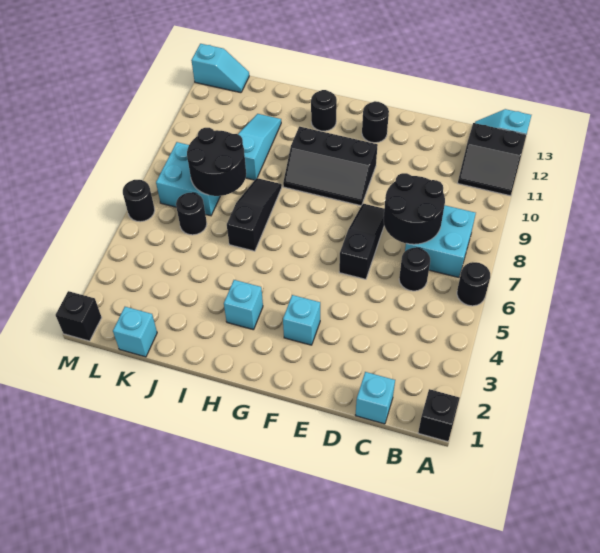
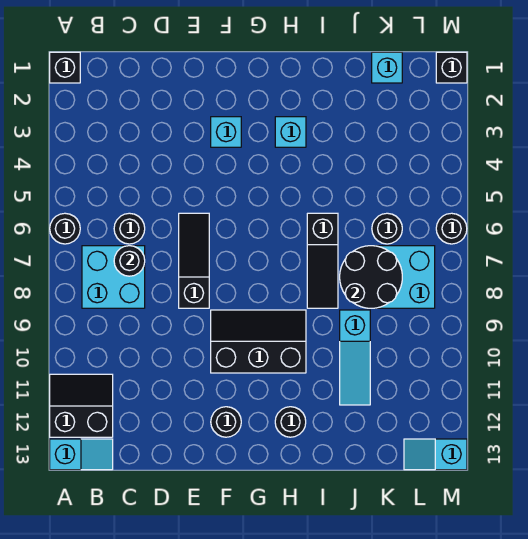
cyan 1x1 brick [355,372,395,424] -> none
black 2x2 round brick [384,173,445,244] -> black 1x1 round brick [114,246,145,276]
black 1x3 slope [339,204,384,279] -> black 1x3 slope turned to [179,213,209,308]

